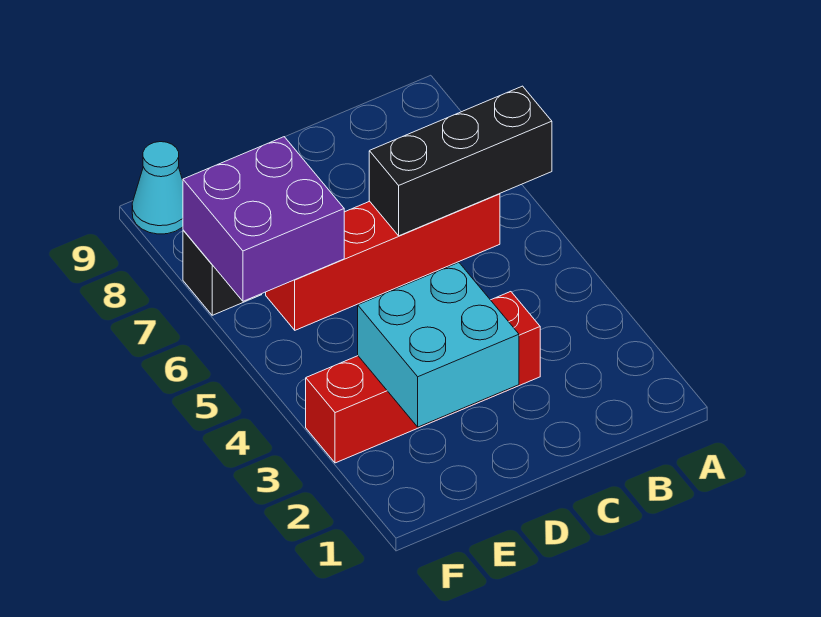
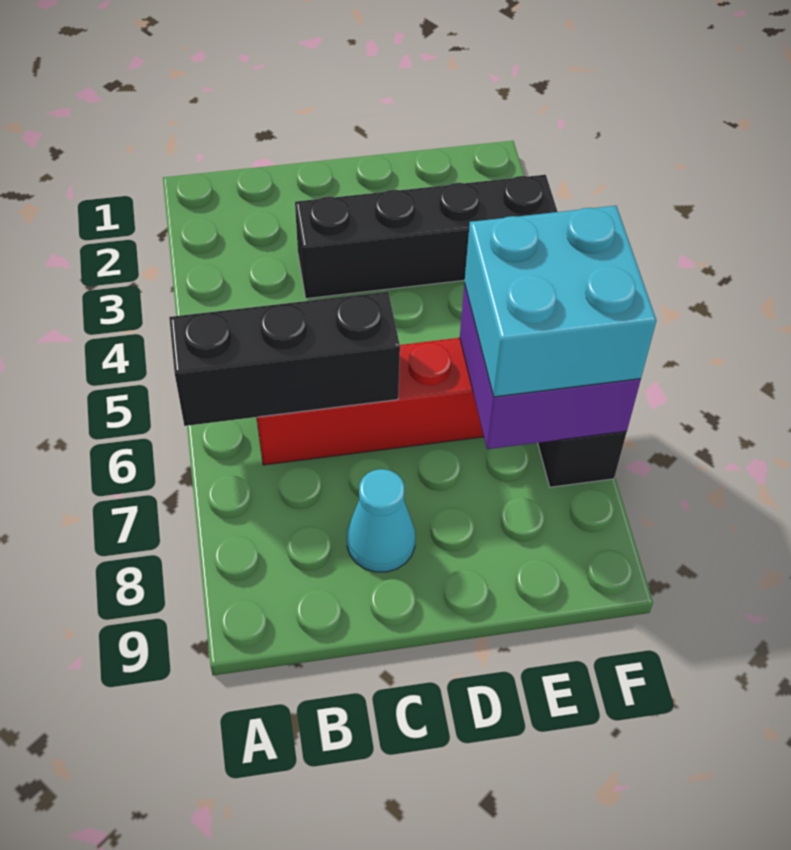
red 1x4 brick [306,292,540,463] -> black 1x4 brick [295,175,557,299]
cyan 2x2 brick [358,263,519,427] -> cyan 2x2 brick moved to [465,206,656,397]
cyan 1x1 cone [132,142,183,234] -> cyan 1x1 cone moved to [347,469,415,572]

